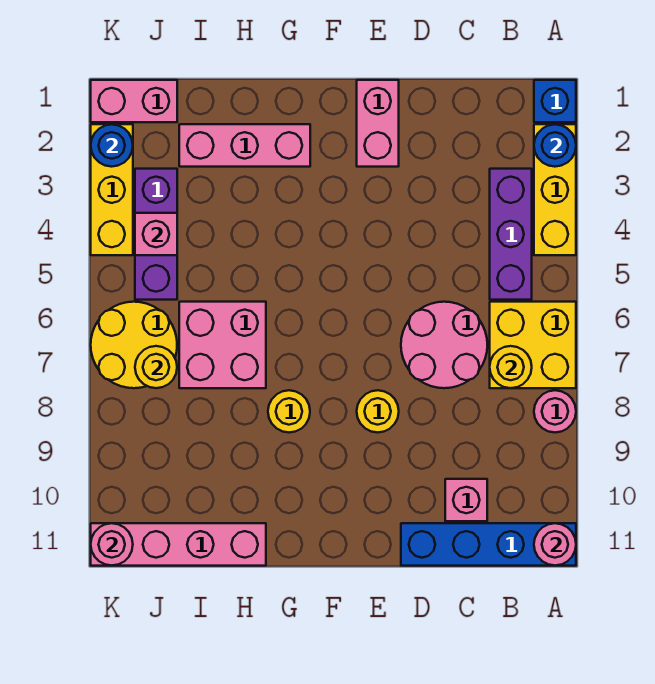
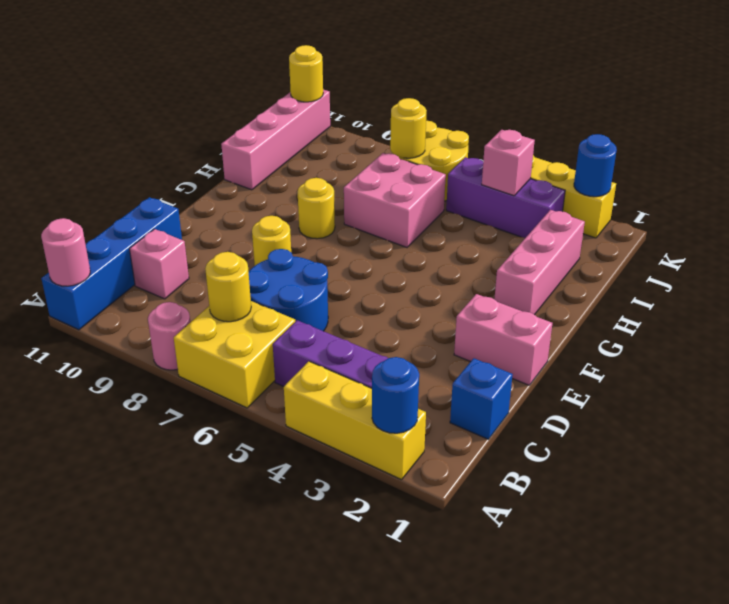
blue 1x1 brick [534,80,576,122] -> blue 1x1 brick moved to [450,358,513,439]
pink 2x2 round brick [401,302,487,388] -> blue 2x2 round brick [249,249,328,331]
pink 1x2 brick [91,80,177,122] -> none
pink 1x1 round brick [91,523,133,566] -> yellow 1x1 round brick [289,45,323,102]

